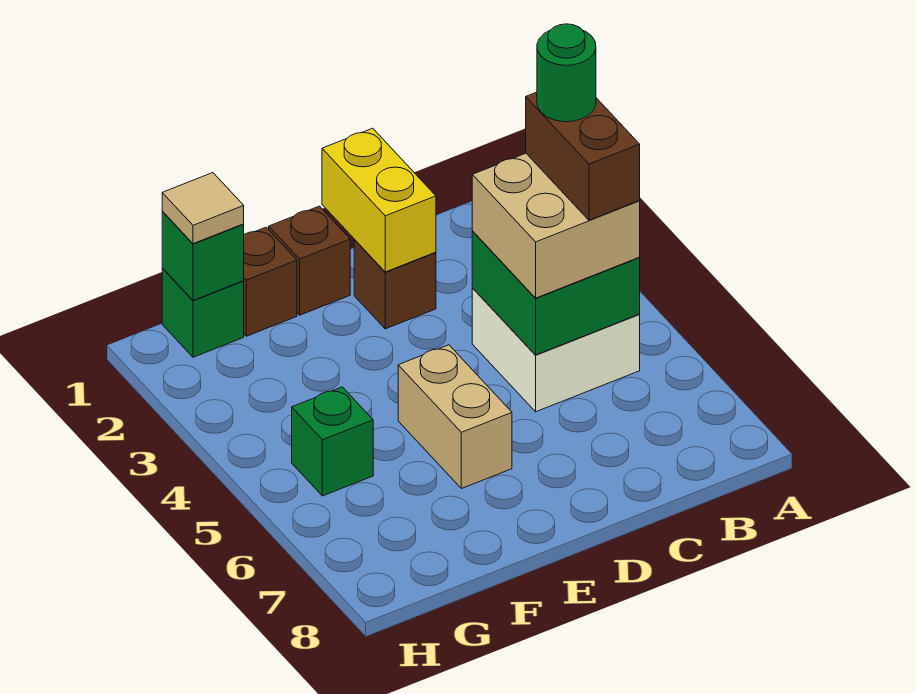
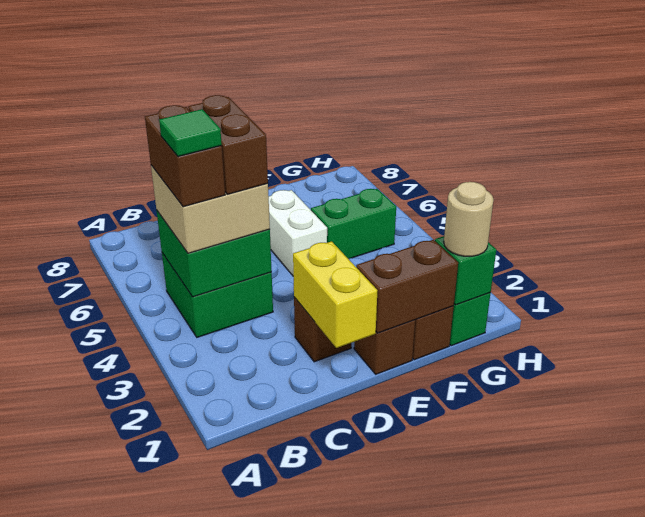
white 2x2 brick [472,288,640,412] -> green 2x2 brick [162,253,273,337]
green 1x1 round brick [537,24,596,122] -> green 1x1 tile [159,109,222,156]
none -> brown 1x2 brick [188,95,268,194]
none -> brown 1x2 brick [356,240,458,333]
tan 1x2 brick [398,345,512,489] -> white 1x2 brick [269,190,327,276]
tan 1x1 tile [162,173,244,244] -> tan 1x1 round brick [444,182,494,256]
green 1x1 brick [292,387,373,496] -> green 1x2 brick [311,189,396,259]

